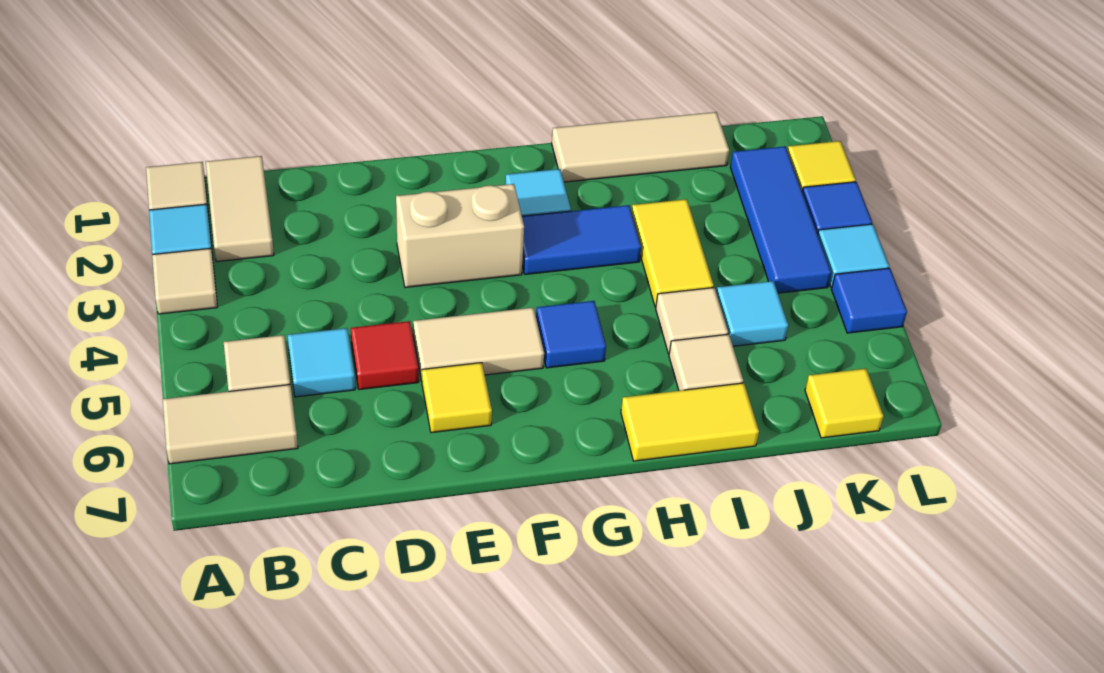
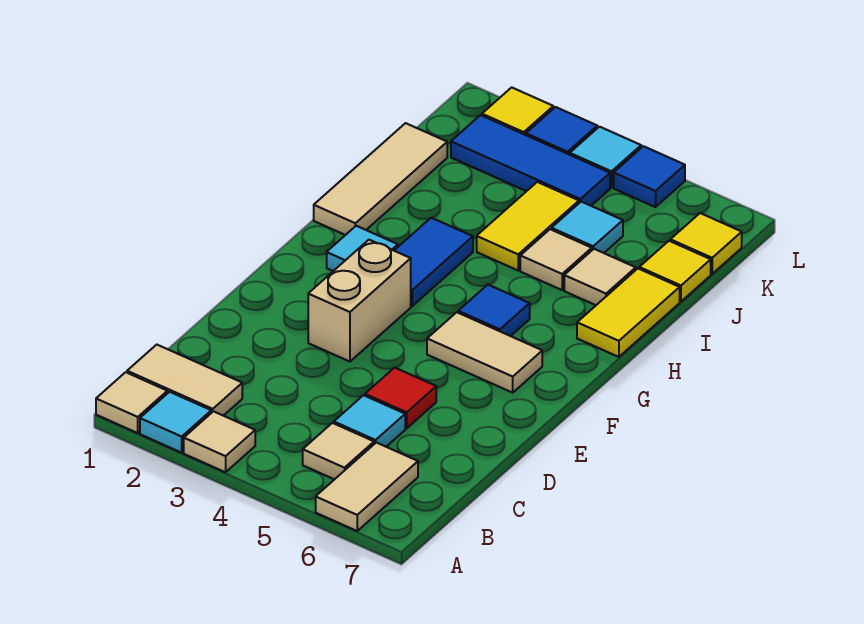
tan 1x2 tile [413,308,544,381] -> tan 1x2 tile turned to [427,312,542,393]
yellow 1x1 tile [422,363,492,433] -> yellow 1x1 tile moved to [639,241,711,302]
yellow 1x2 tile [632,199,714,307] -> yellow 1x2 tile turned to [477,182,579,270]

